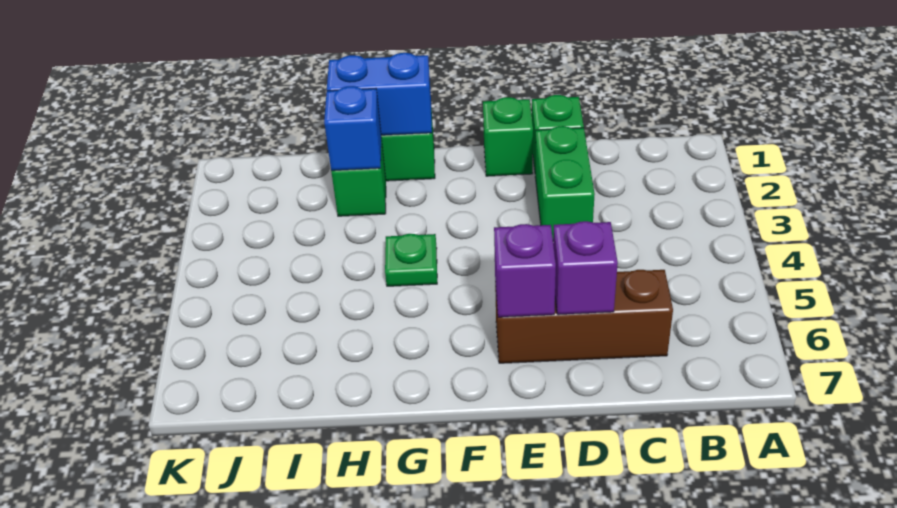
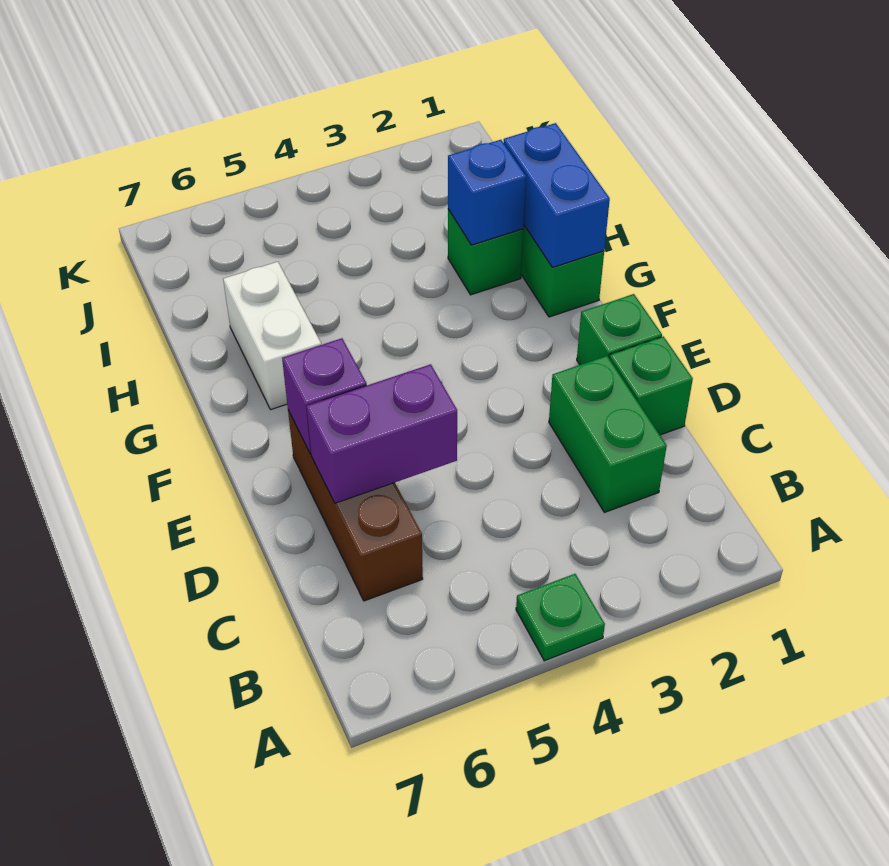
green 1x2 brick [535,126,595,238] -> green 1x2 brick turned to [549,356,667,512]
purple 1x1 brick [553,221,618,315] -> purple 1x2 brick [306,364,457,503]
green 1x1 plate [385,234,437,286] -> green 1x1 plate moved to [516,574,605,661]
none -> white 1x2 brick [223,262,321,410]

